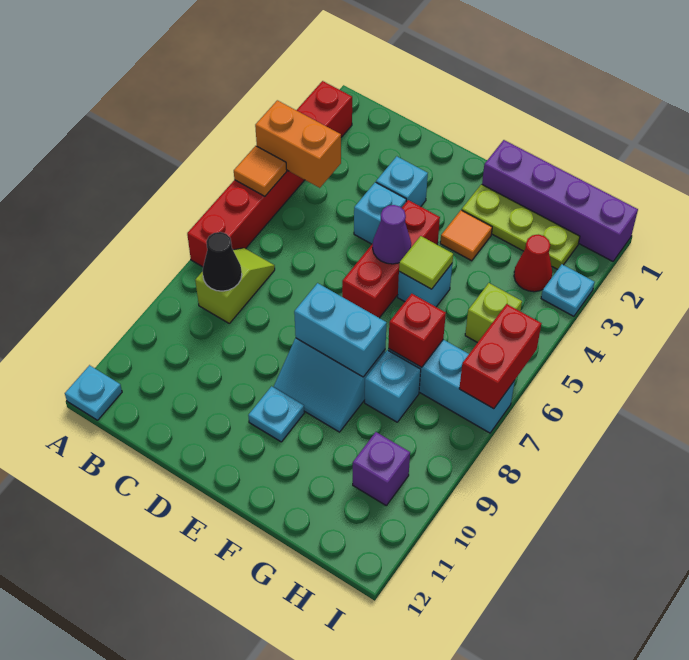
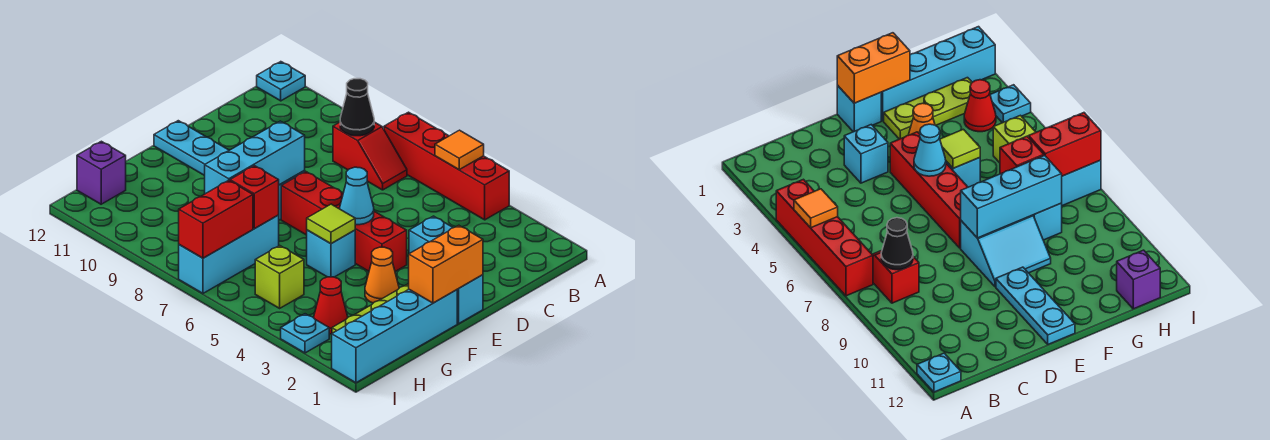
red 1x6 brick [187,81,352,267] -> red 1x4 brick [384,112,509,220]
orange 1x2 brick [255,100,341,188] -> orange 1x2 brick moved to [409,225,483,303]
lime 1x2 slope [195,248,275,323] -> red 1x2 slope [333,122,407,190]
cyan 1x1 brick [354,182,406,244] -> cyan 1x1 brick moved to [457,275,483,324]
red 1x3 brick [342,200,440,318] -> red 1x4 brick [281,171,407,271]
purple 1x1 cone [373,205,411,264] -> cyan 1x1 cone [340,167,374,225]
cyan 1x2 brick [294,283,387,377] -> cyan 1x3 brick [205,121,305,194]
cyan 1x1 plate [248,386,304,442] -> cyan 1x3 plate [154,121,229,176]
purple 1x4 brick [482,140,638,261] -> cyan 1x4 brick [332,290,457,383]
orange 1x1 tile [440,210,492,261] -> orange 1x1 cone [365,247,399,303]
purple 1x1 brick [353,432,410,505] -> purple 1x1 brick moved to [77,141,126,204]
red 1x2 brick [459,304,541,409] -> red 1x2 brick turned to [179,180,253,258]

